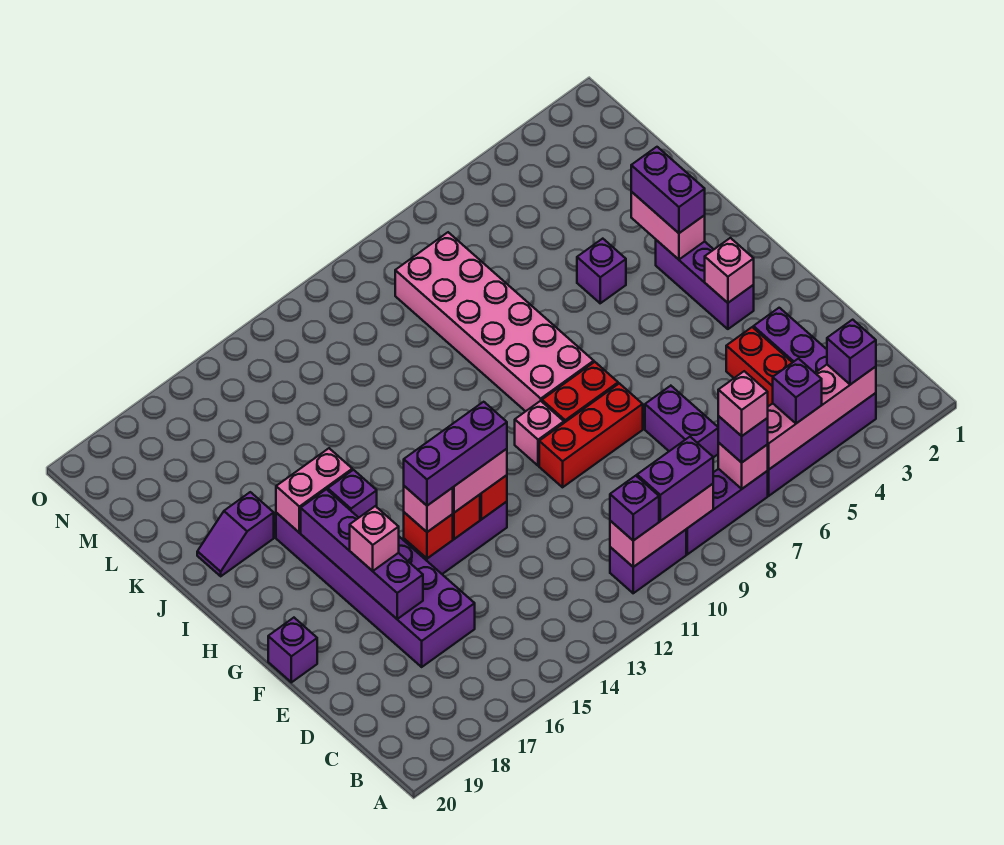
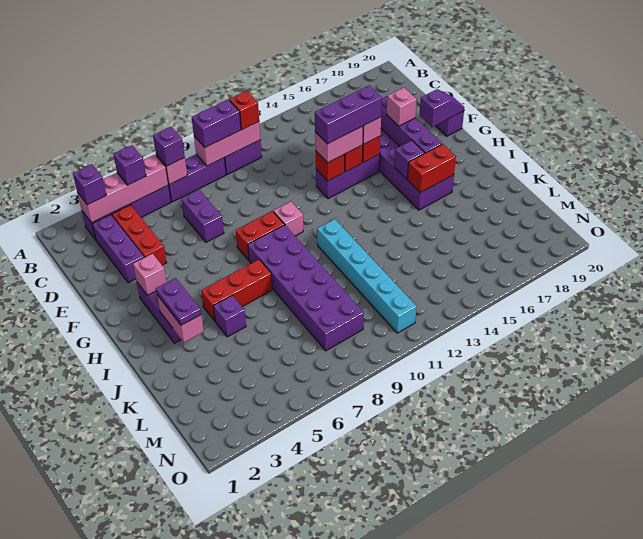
pink 1x1 brick [718,371,768,436] -> none
purple 1x1 brick [610,476,659,541] -> red 1x1 brick [229,91,259,129]
red 1x3 brick [539,383,643,487] -> red 1x3 brick moved to [201,260,272,321]
pink 2x6 brick [395,232,594,411] -> purple 2x6 brick [248,225,364,351]
purple 1x2 brick [631,147,705,233] -> purple 1x2 plate [156,278,201,325]
none -> cyan 1x6 brick [317,219,416,333]
pink 1x2 brick [276,448,352,533] -> red 1x2 brick [407,144,456,193]
purple 1x2 slope [197,492,274,576] -> purple 1x2 slope moved to [420,89,464,127]

